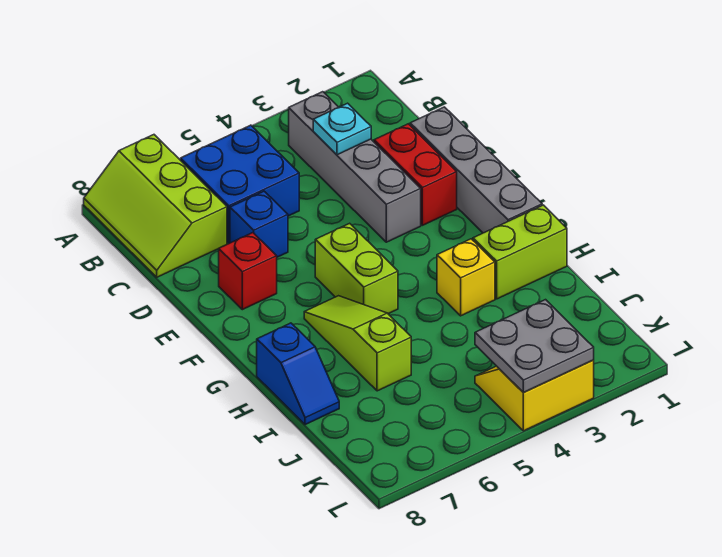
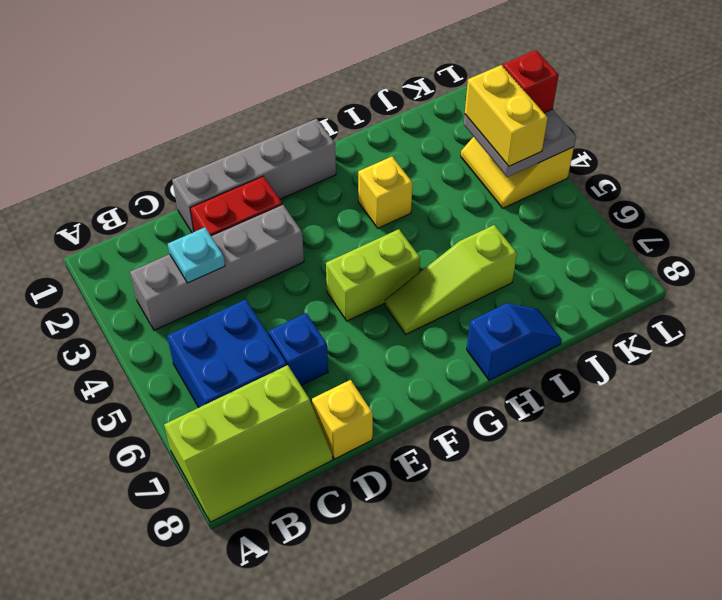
none -> yellow 1x1 brick [312,380,373,459]
red 1x1 brick [219,233,277,310] -> red 1x1 brick moved to [503,50,559,113]
lime 1x2 brick [473,205,567,299] -> none
none -> yellow 1x2 brick [465,65,548,166]

